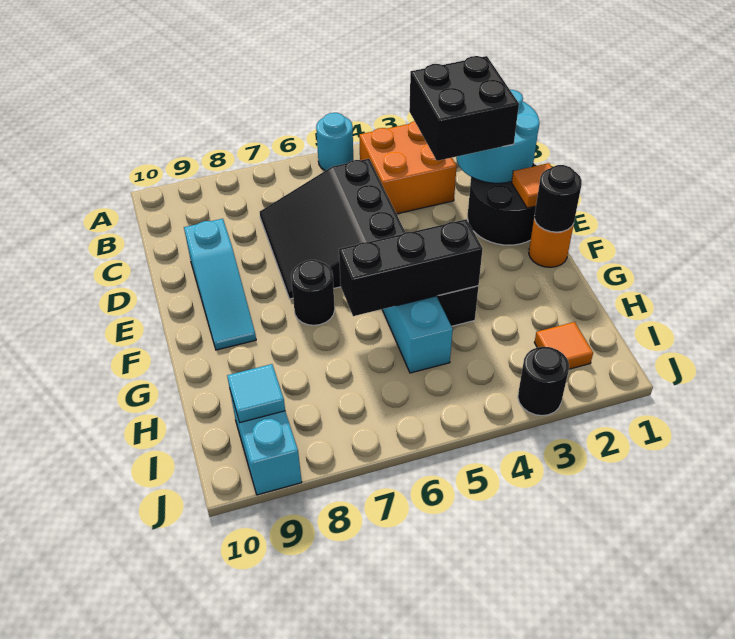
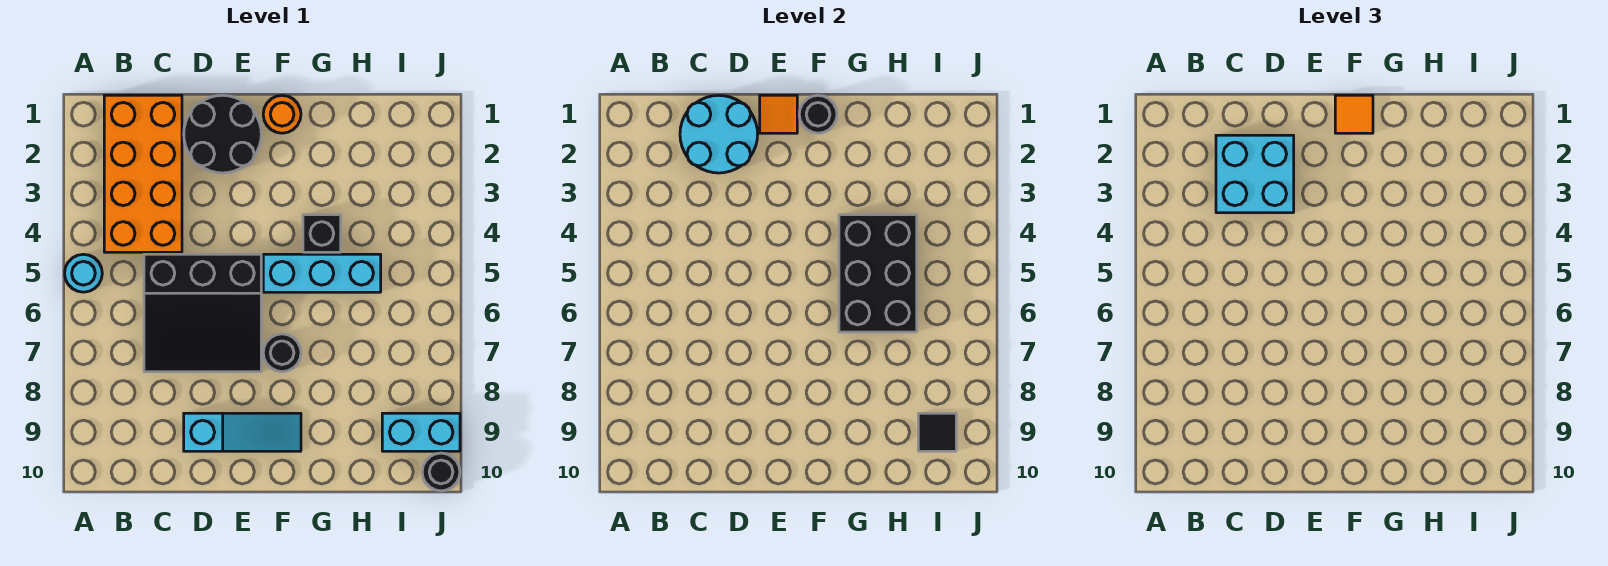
orange 2x2 brick [359,121,457,214] -> orange 2x4 brick [104,95,182,252]
black 2x2 brick [409,56,519,161] -> cyan 2x2 brick [1216,135,1294,213]
black 1x3 brick [339,219,483,316] -> black 2x3 brick [839,215,917,332]
orange 1x1 tile [534,322,593,369] -> orange 1x1 tile moved to [1335,95,1373,133]
cyan 1x1 tile [227,364,285,423] -> black 1x1 tile [918,413,956,451]
black 1x1 round brick [518,347,569,416] -> black 1x1 round brick moved to [422,453,460,491]

